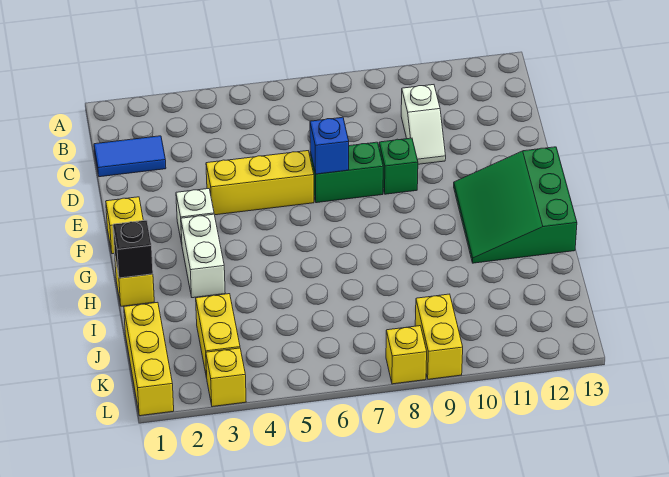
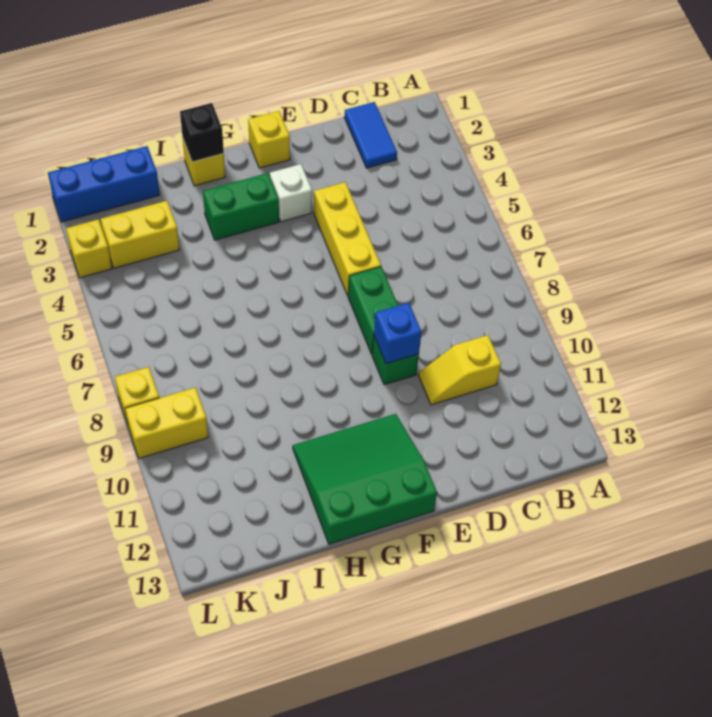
white 1x2 slope [401,85,446,164] -> yellow 1x2 slope [419,335,501,405]
blue 1x1 brick [310,117,349,174] -> blue 1x1 brick moved to [374,303,422,364]
white 1x2 brick [181,214,225,298] -> green 1x2 brick [203,173,279,240]
yellow 1x3 brick [124,302,174,416] -> blue 1x3 brick [48,146,160,222]

